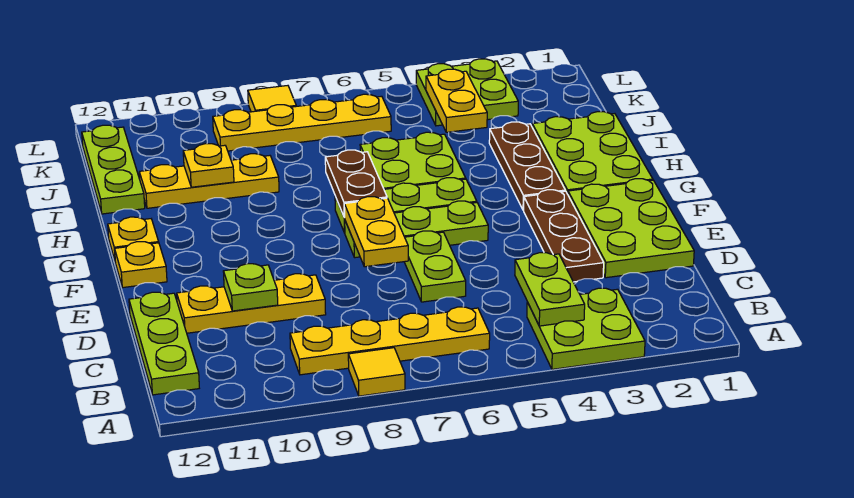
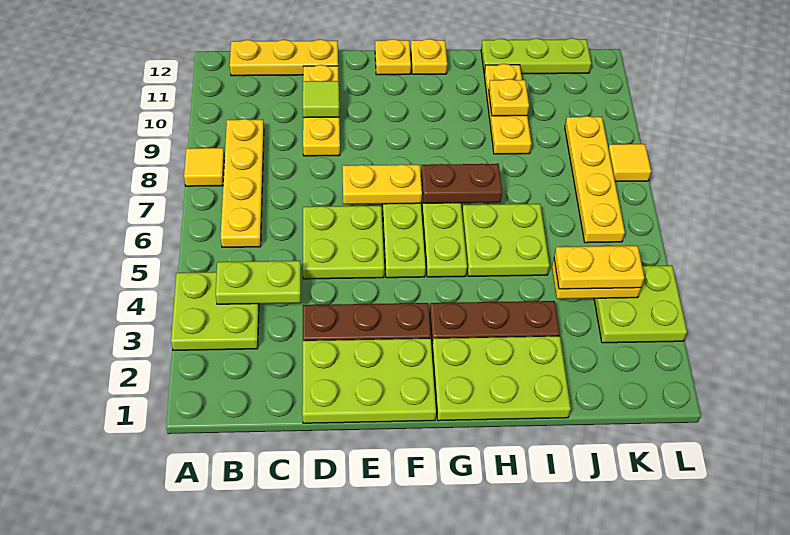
lime 1x3 plate [129,292,199,395] -> yellow 1x3 plate [230,39,338,76]
lime 1x2 plate [404,231,466,302] -> lime 2x2 plate [303,206,384,279]
lime 1x1 plate [223,264,278,311] -> lime 1x1 tile [303,81,339,118]
none -> yellow 1x2 plate [554,246,644,289]

